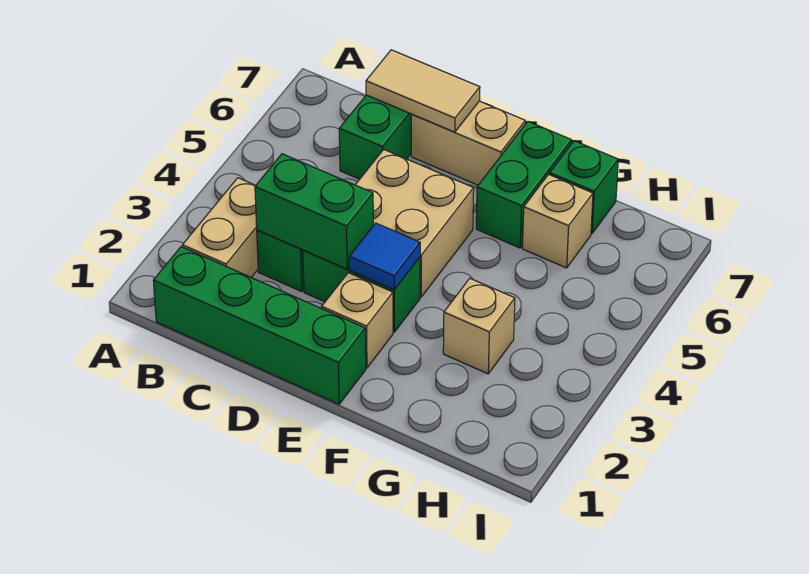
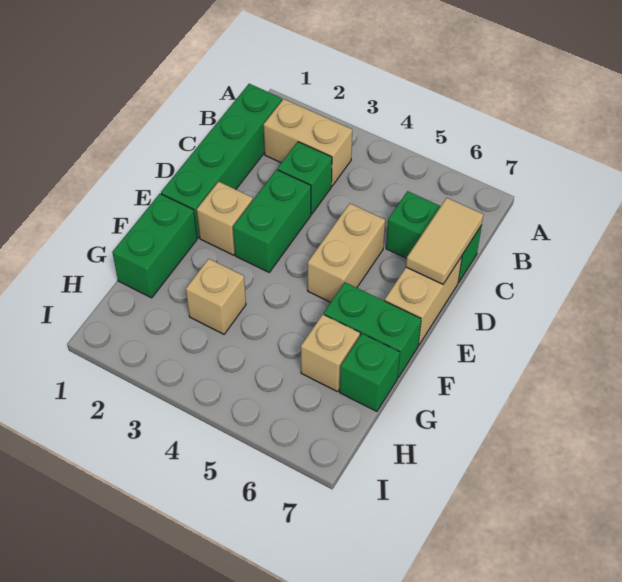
green 1x2 brick [255,154,373,269] -> green 1x2 brick moved to [112,194,197,298]
tan 2x2 brick [355,149,474,297] -> tan 1x2 brick [308,203,385,302]
blue 1x1 tile [349,223,420,290] -> none

